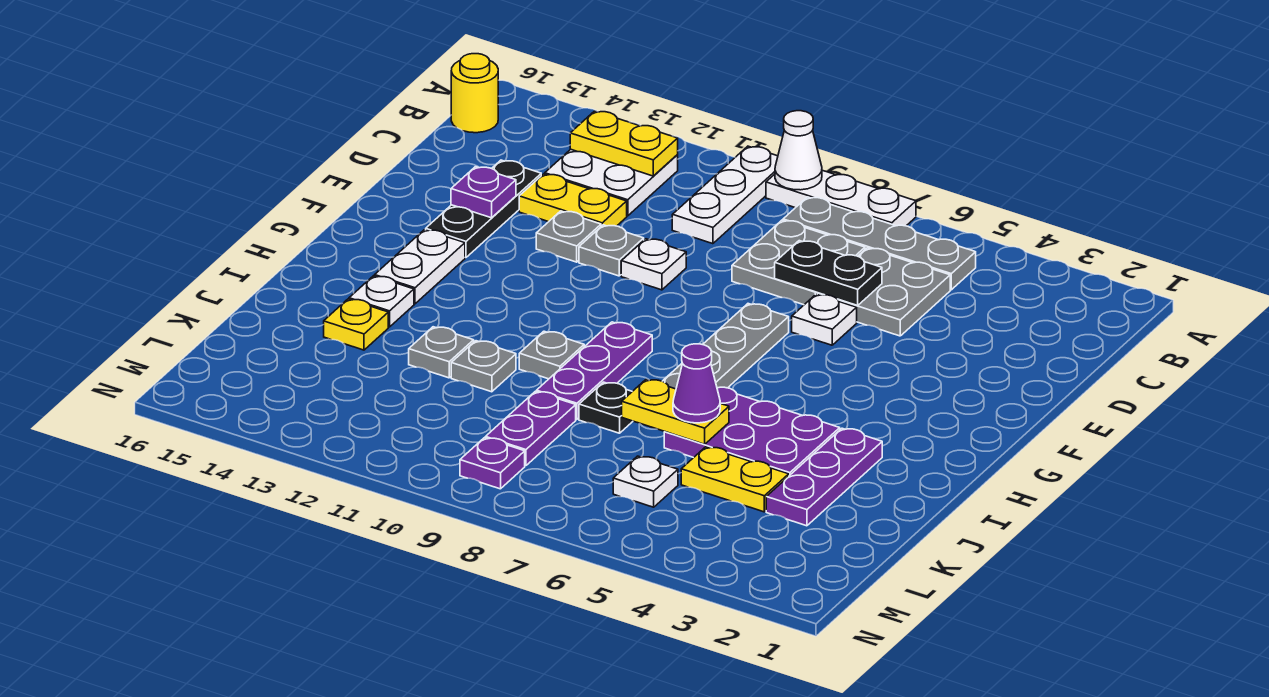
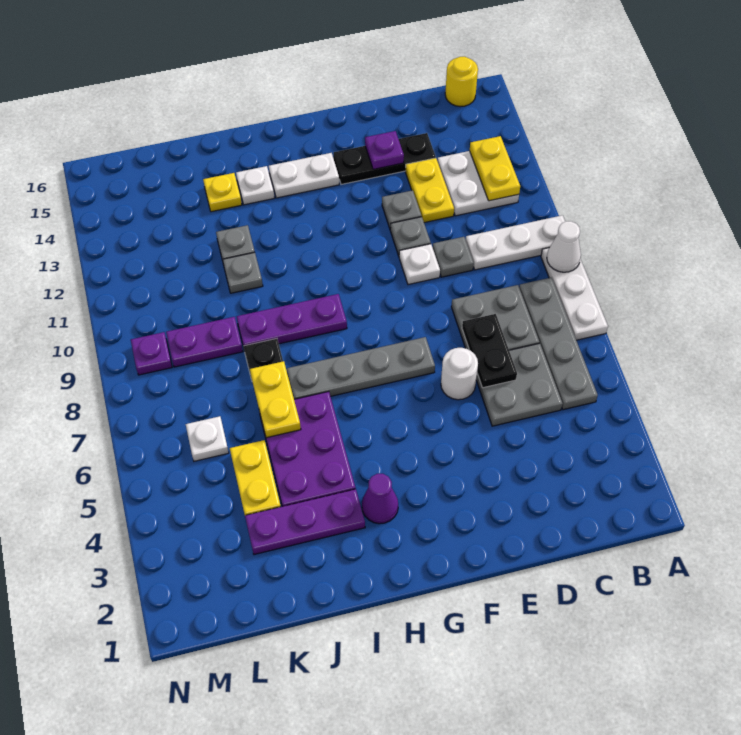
white 1x1 plate [792,294,857,345] -> white 1x1 round brick [441,348,478,400]
grey 1x1 plate [519,331,584,379] -> grey 1x1 plate moved to [433,237,474,277]
purple 1x1 cone [673,344,721,423] -> purple 1x1 cone moved to [362,474,398,524]

